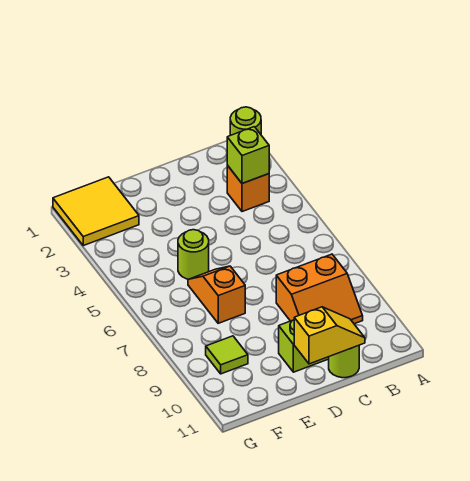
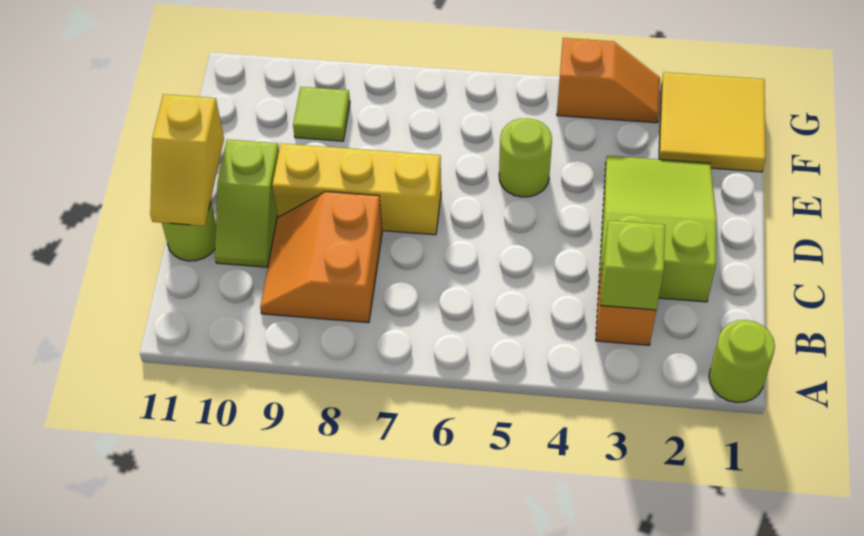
none -> lime 2x3 slope [599,156,716,302]
none -> yellow 1x3 brick [272,143,441,235]
orange 1x2 slope [188,266,245,323] -> orange 1x2 slope moved to [557,38,660,123]

